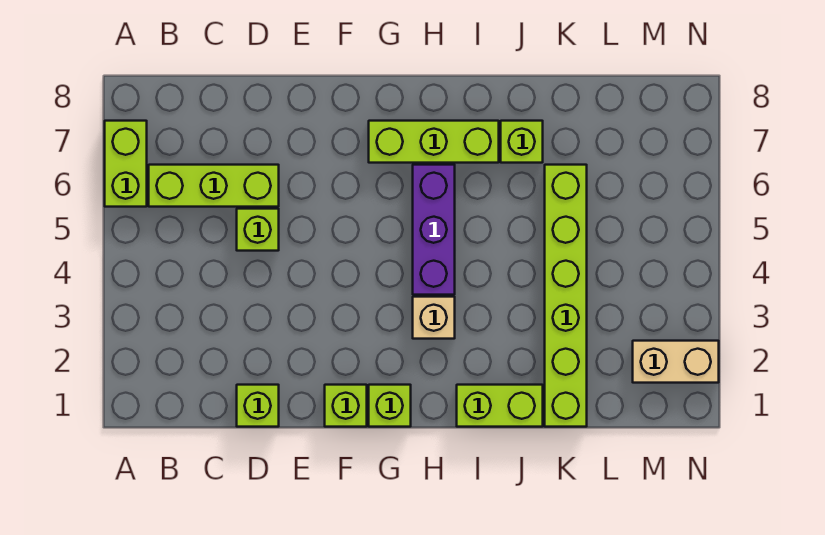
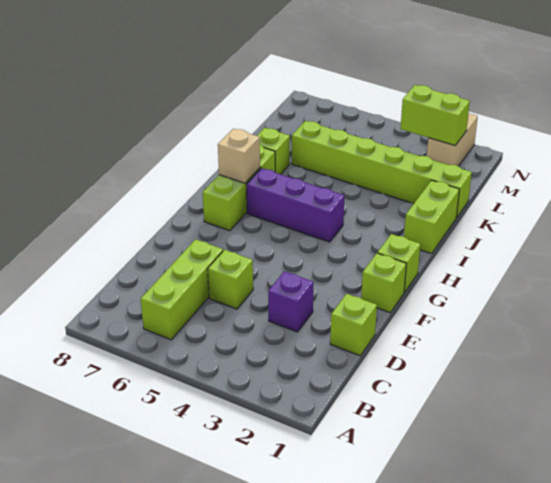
lime 1x2 brick [105,121,147,207] -> lime 1x2 brick moved to [401,85,470,146]
none -> purple 1x1 brick [268,271,314,332]
tan 1x1 brick [413,297,455,339] -> tan 1x1 brick moved to [218,129,260,183]

